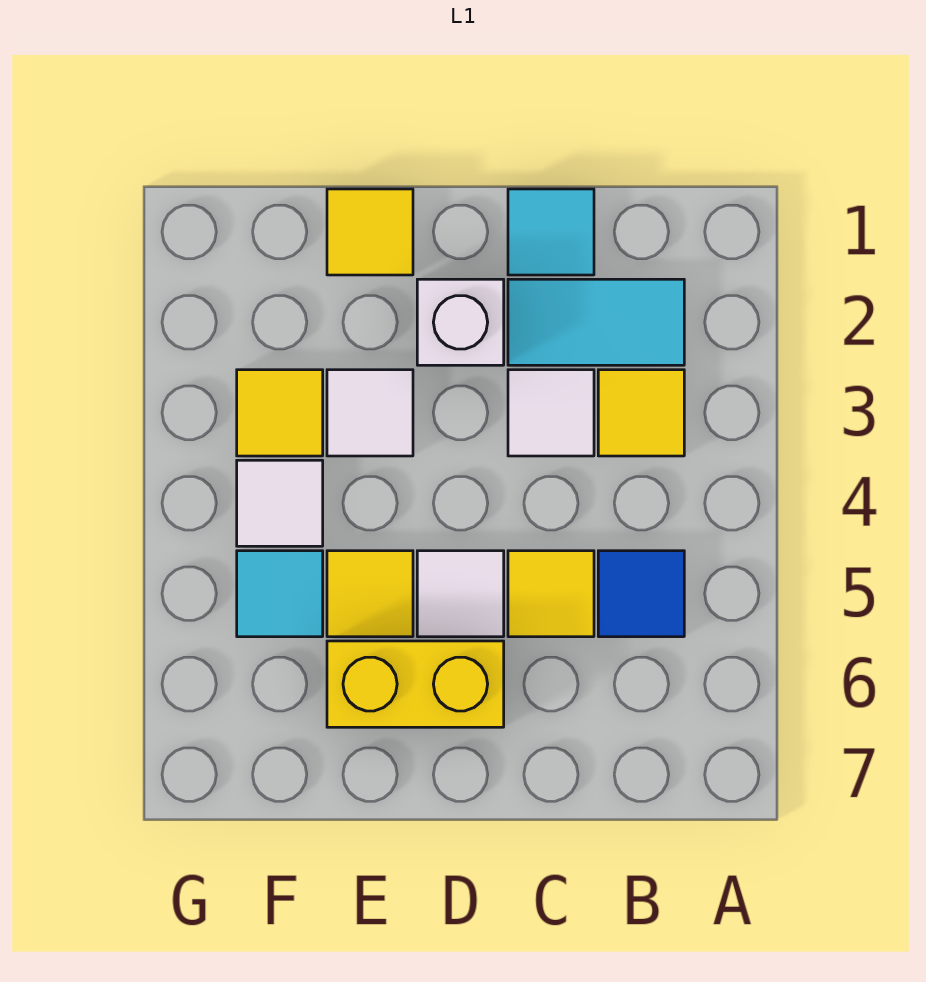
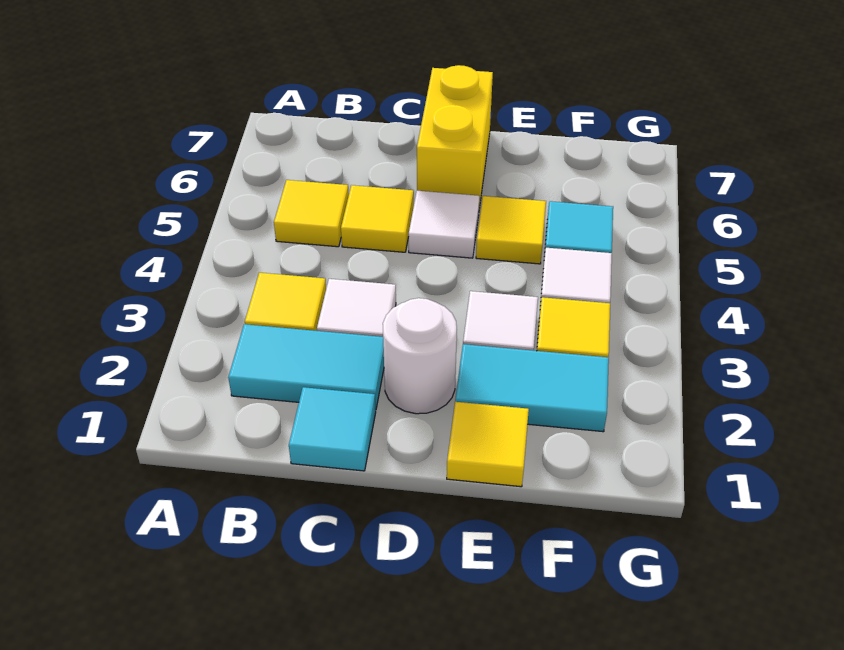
blue 1x1 tile [598,551,684,637] -> yellow 1x1 tile [274,180,349,247]
white 1x1 brick [417,279,504,365] -> white 1x1 round brick [383,298,457,414]
yellow 1x2 brick [327,641,504,727] -> yellow 1x2 brick turned to [417,65,493,208]
none -> cyan 1x2 tile [455,344,609,432]

